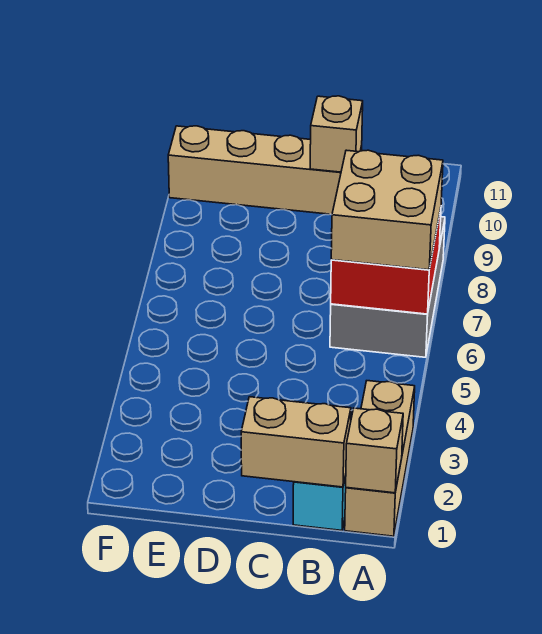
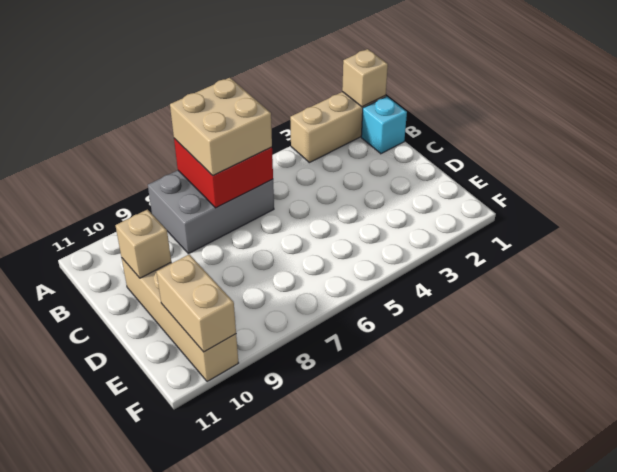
tan 1x2 brick [241,397,351,487] -> tan 1x2 brick moved to [156,254,236,352]

